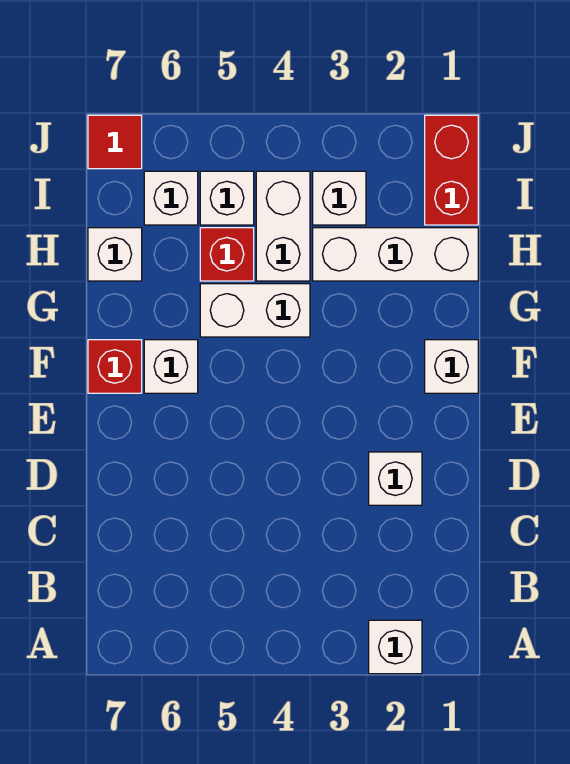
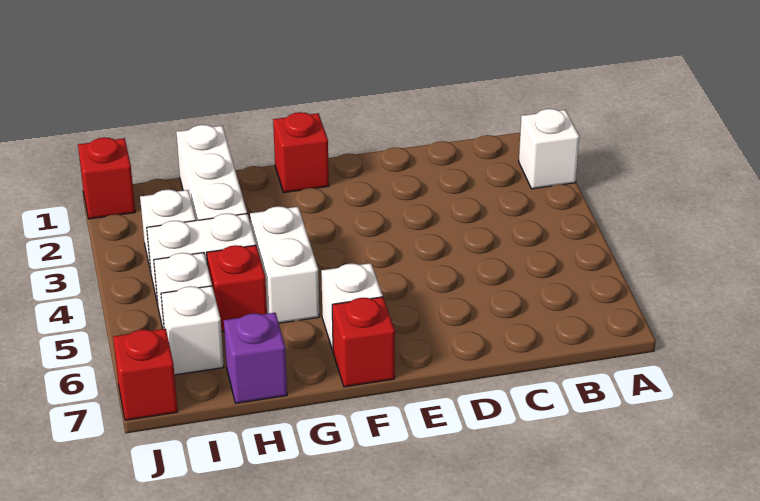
white 1x1 brick [369,452,422,505] -> none
white 1x1 brick [425,340,478,393] -> red 1x1 brick [273,112,329,192]
white 1x1 brick [88,228,142,281] -> purple 1x1 brick [224,313,287,403]
red 1x2 brick [425,115,478,225] -> red 1x1 brick [78,137,135,219]
red 1x1 tile [88,115,142,169] -> red 1x1 brick [113,329,178,420]

